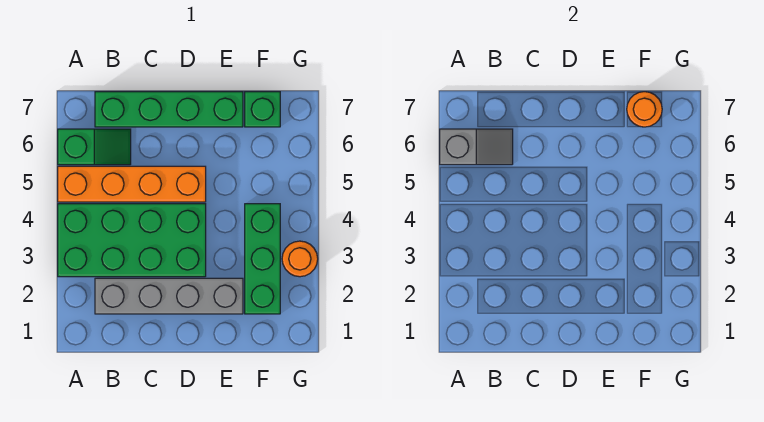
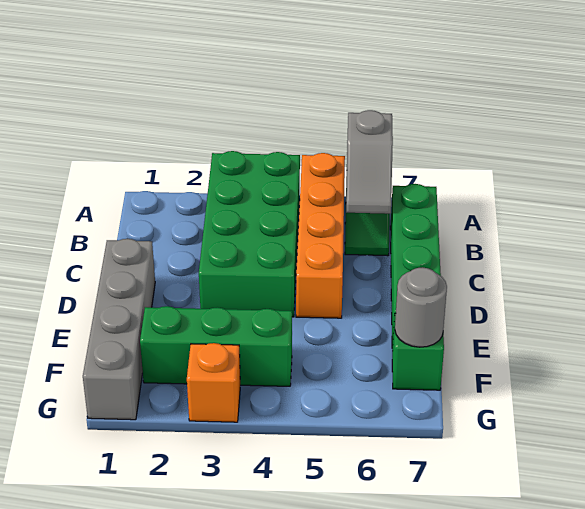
grey 1x4 brick [95,278,243,314] -> grey 1x4 brick moved to [83,239,155,420]
orange 1x1 round brick [627,92,662,127] -> grey 1x1 round brick [395,267,447,347]
orange 1x1 round brick [282,241,318,277] -> orange 1x1 brick [187,343,240,422]

